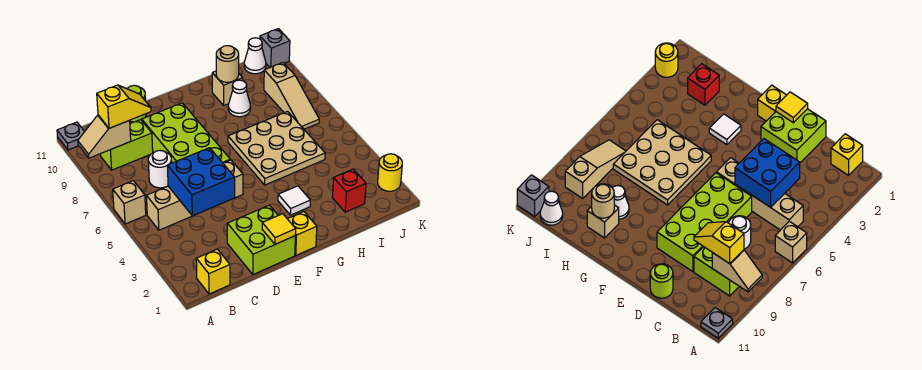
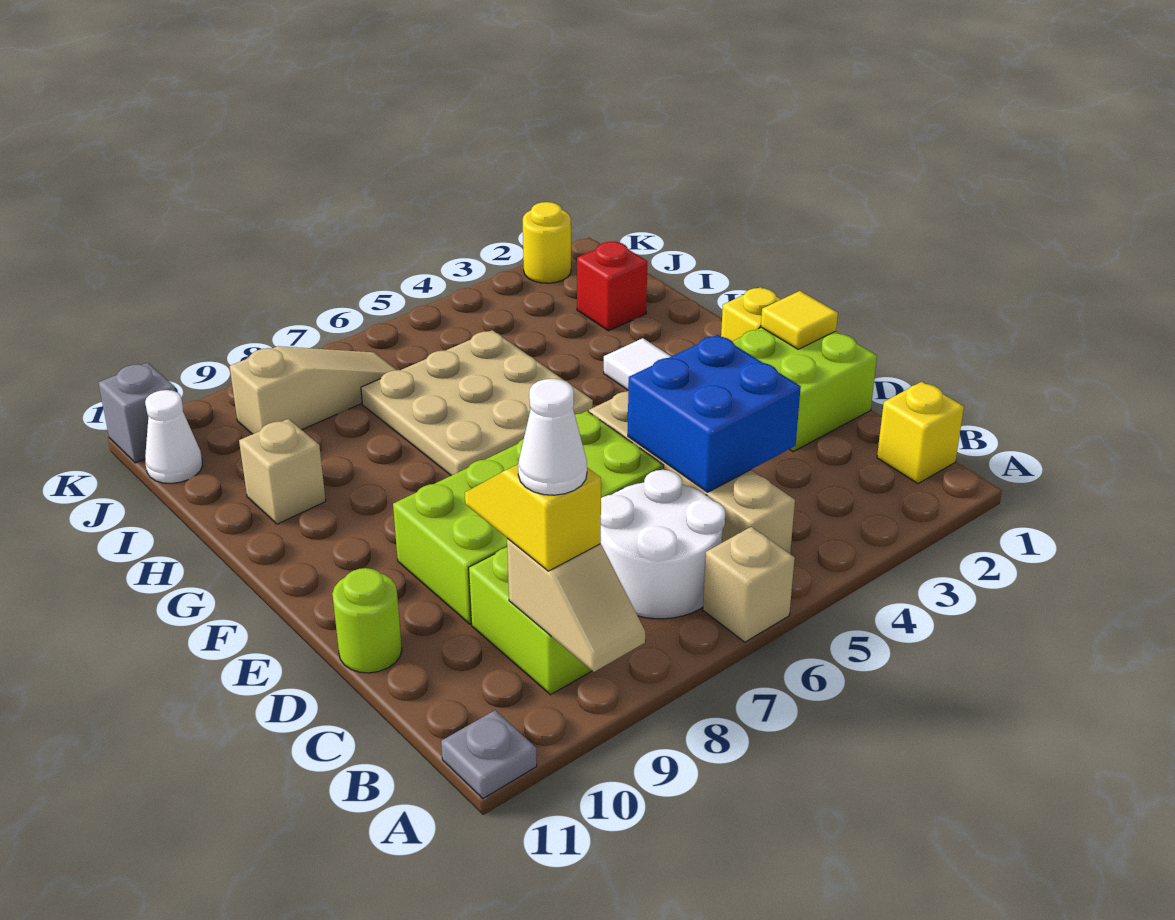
white 1x1 round brick [148,150,172,188] -> white 2x2 round brick [601,470,725,619]
white 1x1 cone [228,80,251,117] -> white 1x1 cone moved to [518,379,587,495]
tan 1x1 round brick [216,46,239,82] -> none

